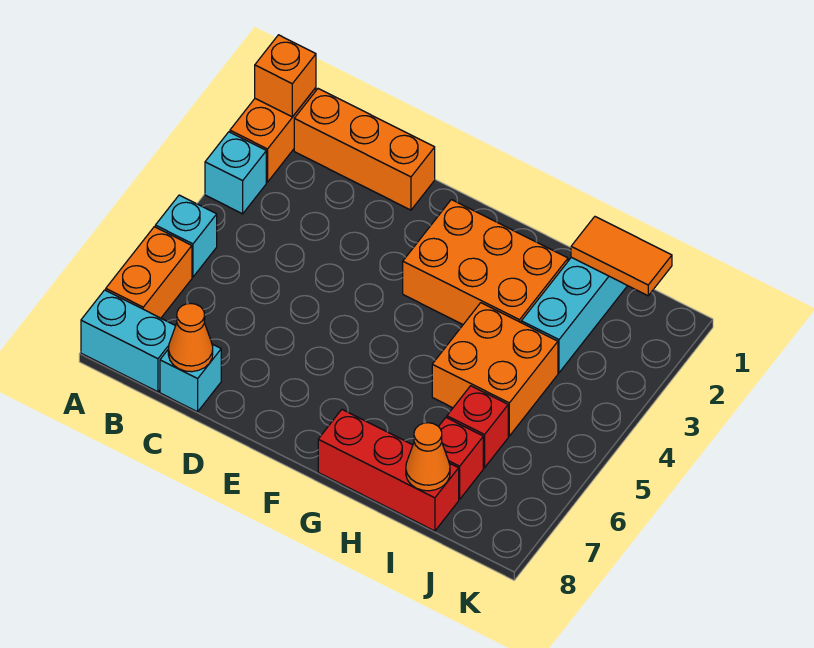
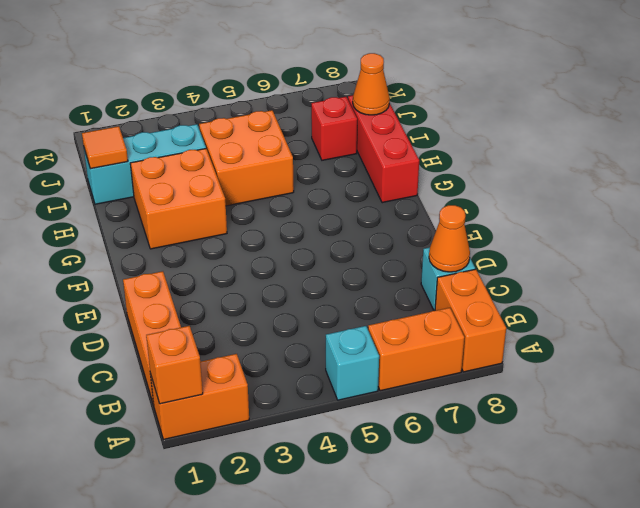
cyan 1x1 brick [205,132,266,214] -> none
cyan 1x2 brick [81,290,175,392] -> orange 1x2 brick [435,269,506,372]
orange 2x3 brick [403,200,568,324] -> orange 2x2 brick [130,149,227,249]
orange 1x2 tile [571,217,672,296] -> orange 1x1 tile [82,126,128,169]
red 1x1 brick [447,386,508,468] -> none

